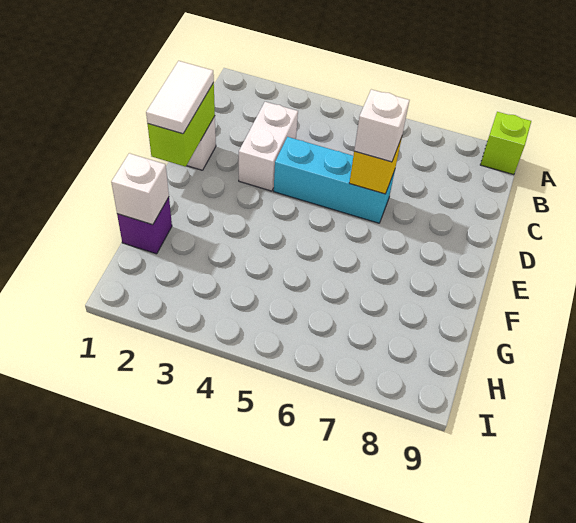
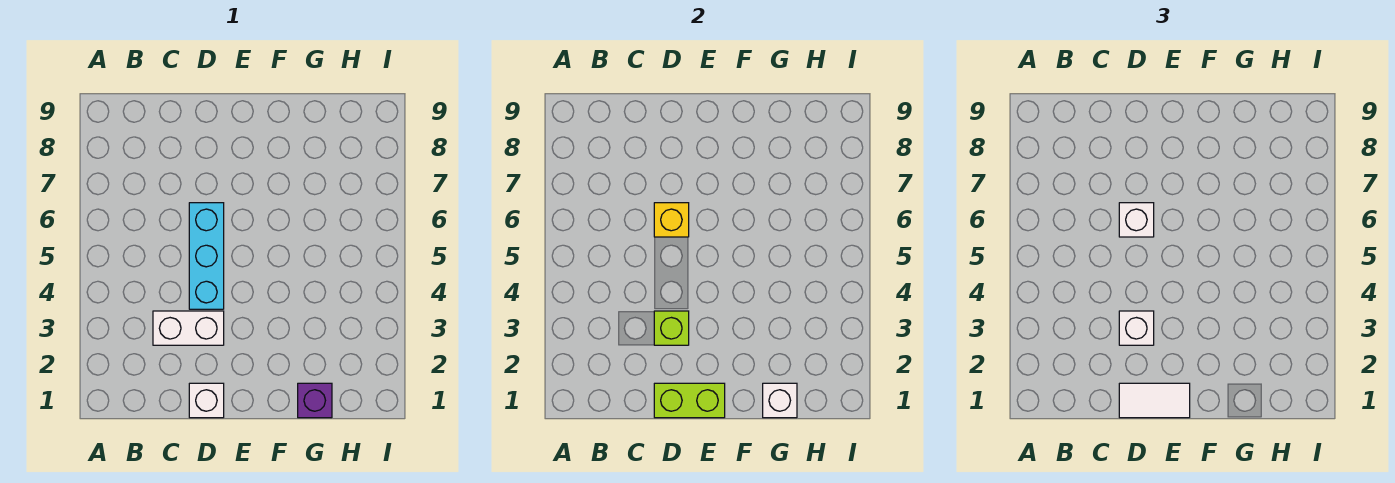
lime 1x1 brick [480,112,531,175] -> lime 1x1 brick moved to [654,311,689,345]
none -> white 1x1 brick [1119,311,1154,345]

